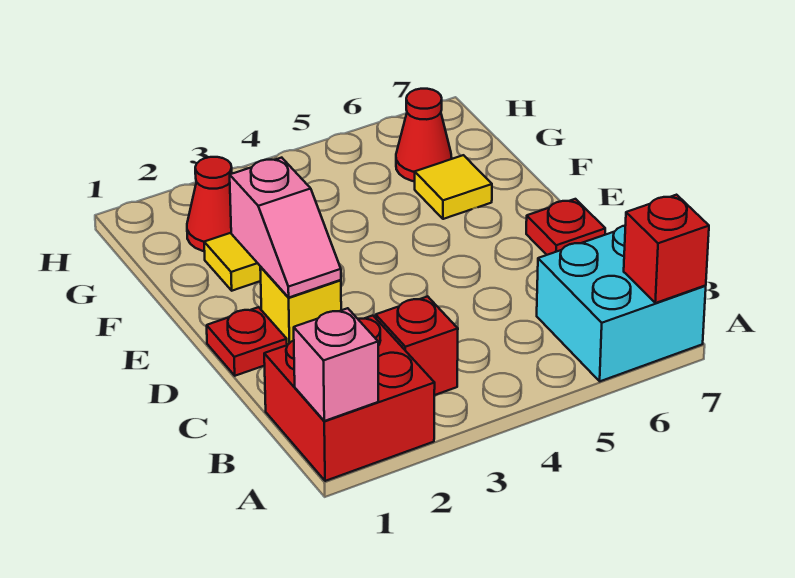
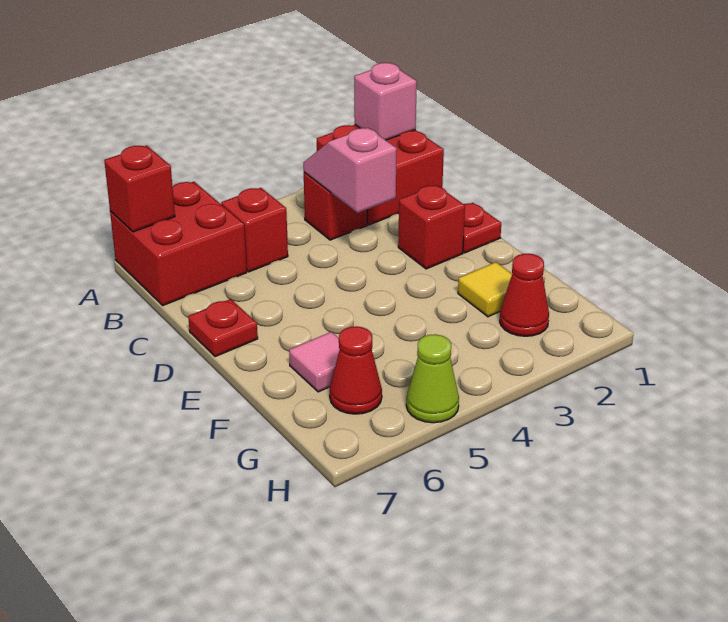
cyan 2x2 brick [537,226,706,381] -> red 2x2 brick [110,182,247,305]
none -> red 1x1 brick [221,188,288,272]
yellow 1x1 brick [260,267,341,345] -> red 1x1 brick [398,185,465,269]
pink 1x2 slope [230,158,341,298] -> pink 1x2 slope moved to [303,128,397,213]
yellow 1x1 tile [415,155,492,219] -> pink 1x1 tile [289,332,340,392]
none -> lime 1x1 cone [406,334,459,423]

